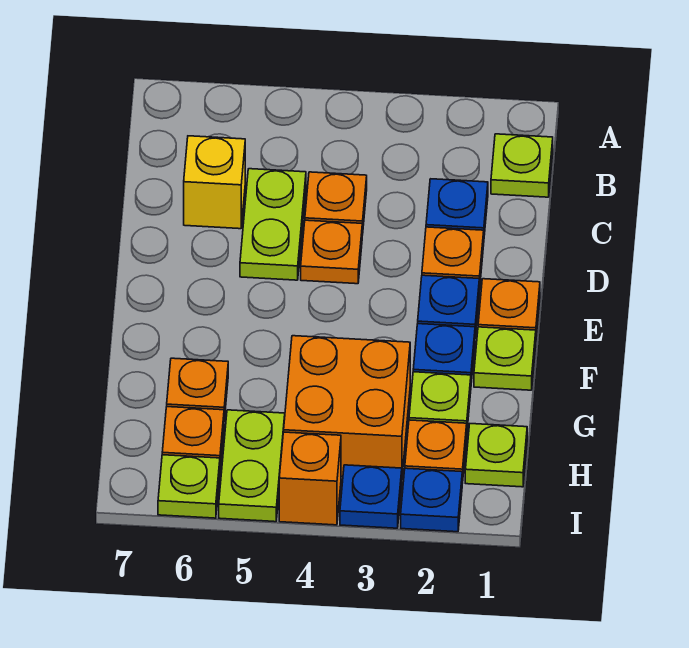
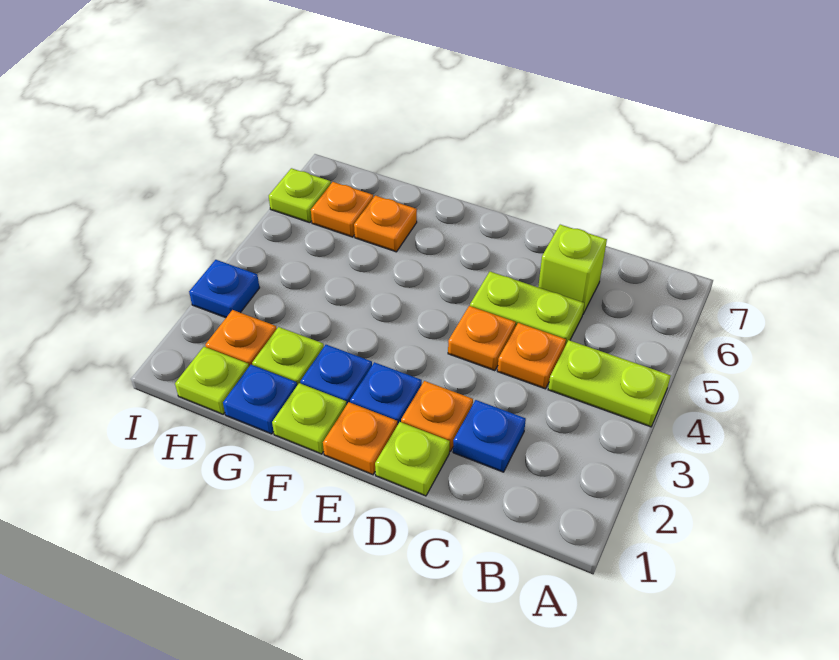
lime 1x1 plate [491,134,553,197] -> lime 1x1 plate moved to [375,422,450,496]
yellow 1x1 brick [184,136,245,229] -> lime 1x1 brick [538,225,607,314]
orange 2x2 brick [284,336,410,477] -> none
lime 1x2 plate [219,410,285,522] -> lime 1x2 plate moved to [548,340,671,427]
blue 1x1 plate [401,468,462,532] -> blue 1x1 plate moved to [223,365,297,434]
orange 1x1 brick [279,432,341,525] -> none

